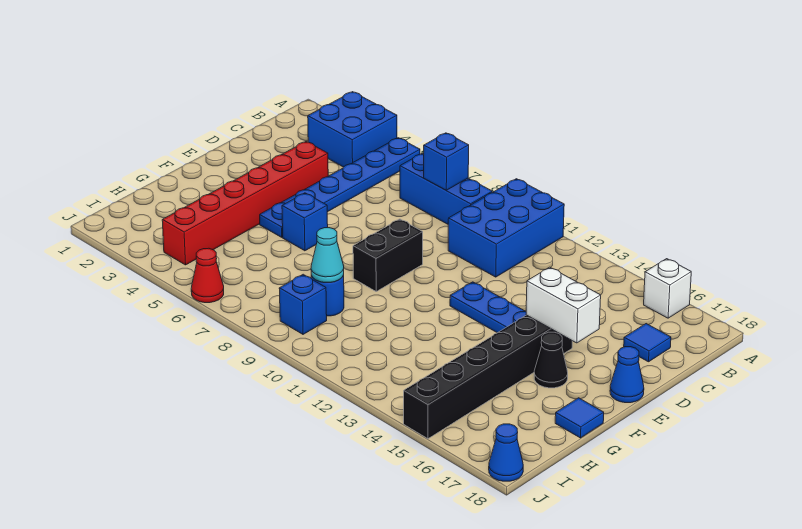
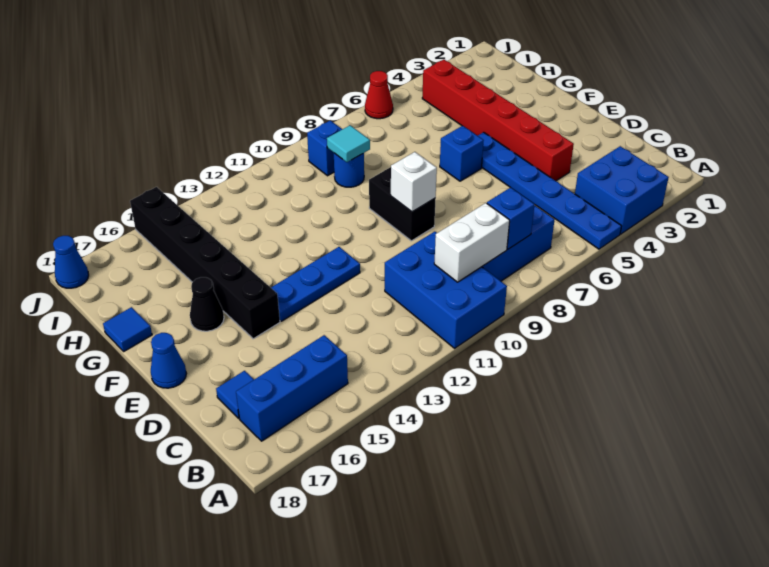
white 1x1 brick [644,259,691,318] -> white 1x1 brick moved to [391,152,437,212]
none -> blue 1x3 brick [236,335,348,441]
white 1x2 brick [526,267,601,343] -> white 1x2 brick moved to [434,203,510,282]
cyan 1x1 cone [311,228,344,282] -> cyan 1x1 tile [327,125,370,162]

